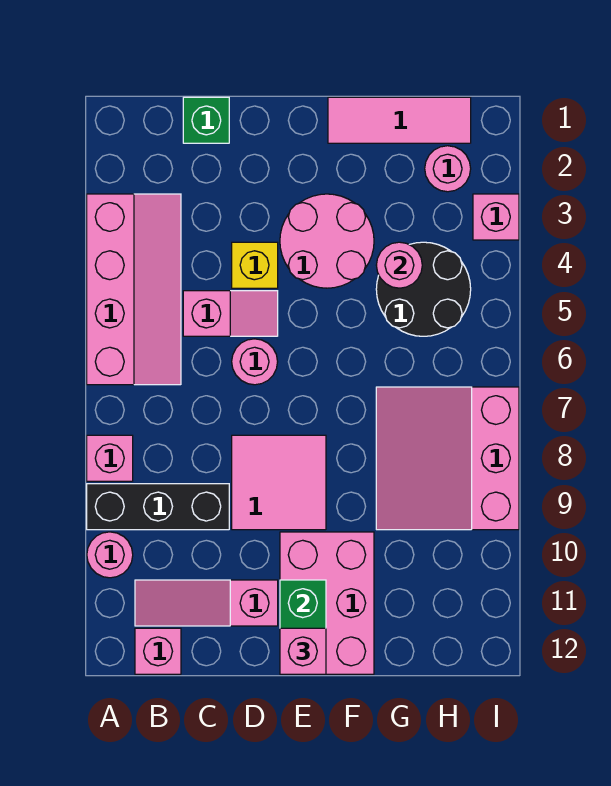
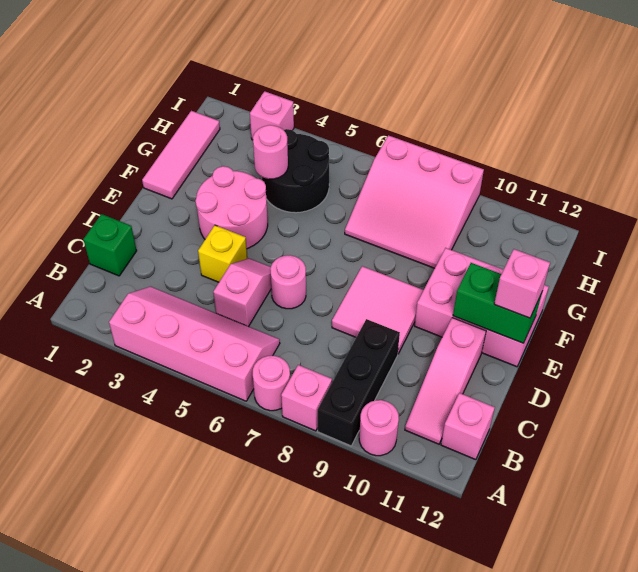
pink 1x1 round brick [425,146,471,192] -> pink 1x1 round brick moved to [253,356,290,411]

